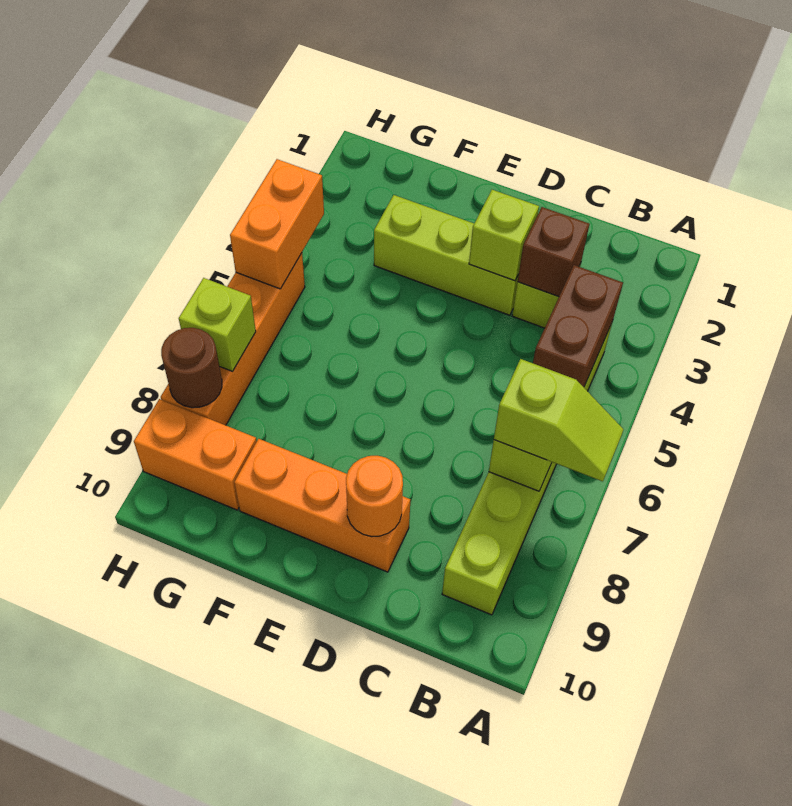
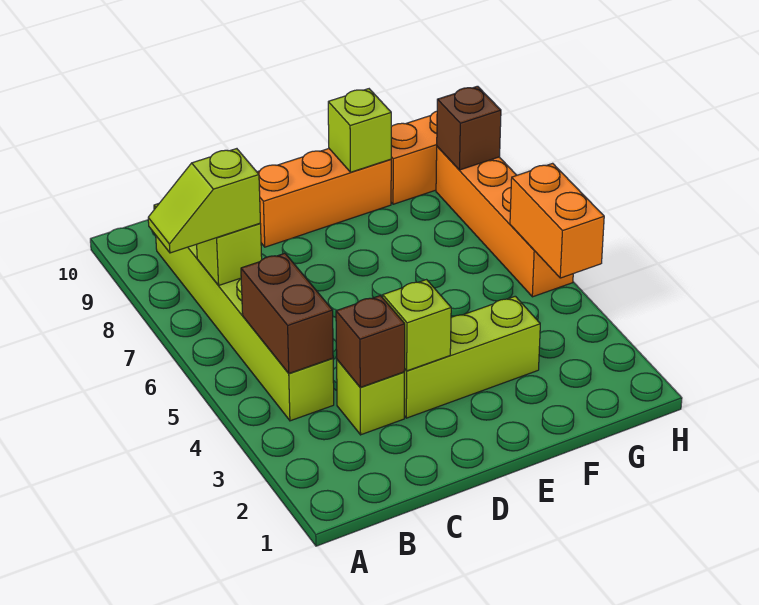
orange 1x1 round brick [346,456,403,537] -> none
lime 1x1 brick [179,278,256,371] -> lime 1x1 brick moved to [328,89,391,172]
brown 1x1 round brick [161,328,222,408] -> brown 1x1 brick [437,86,501,170]

